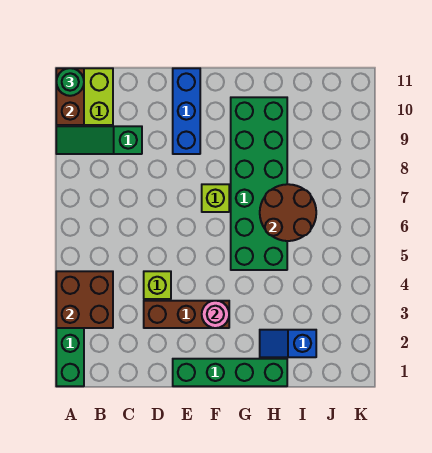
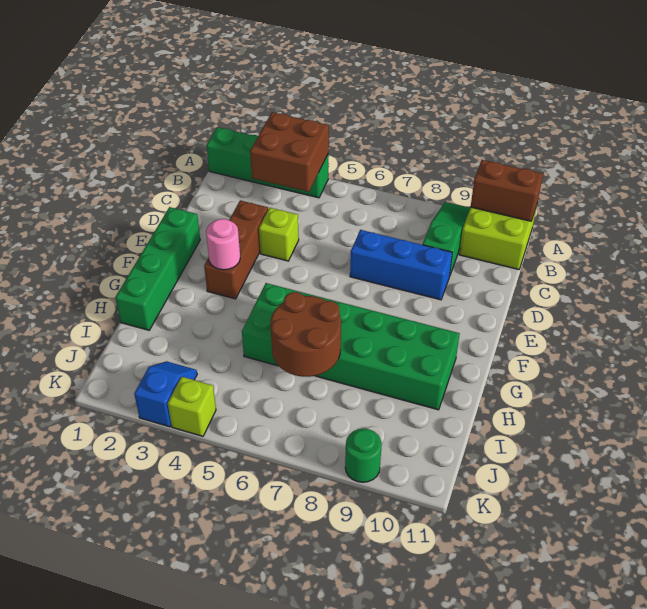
green 1x1 round brick [56,68,84,96] -> green 1x1 round brick moved to [345,429,382,482]
blue 1x3 brick [173,68,200,154] -> blue 1x3 brick moved to [350,230,452,300]
lime 1x1 brick [202,184,229,212] -> lime 1x1 brick moved to [168,377,216,436]
blue 1x2 slope [260,330,316,357] -> blue 1x2 slope moved to [134,361,197,427]

